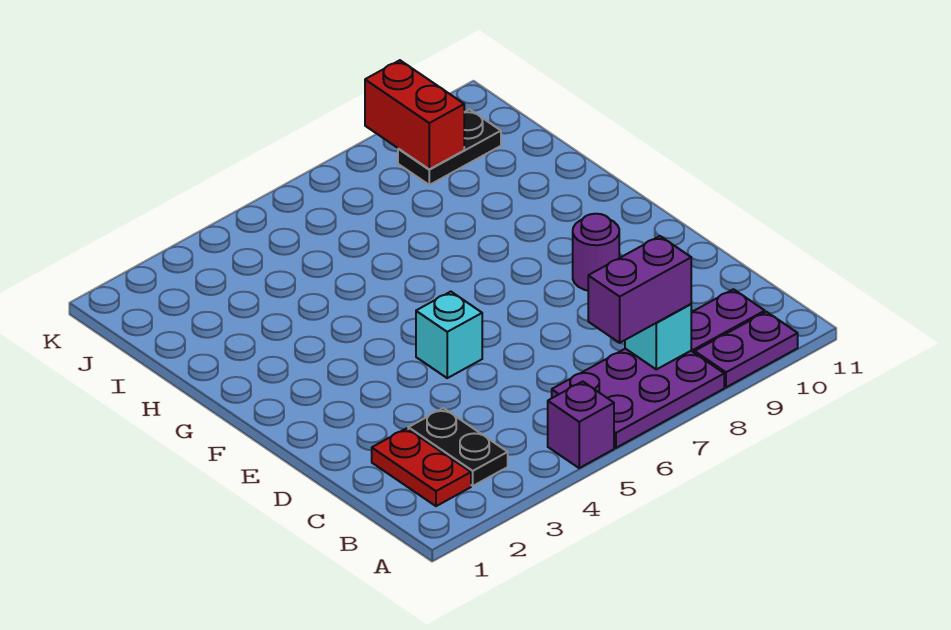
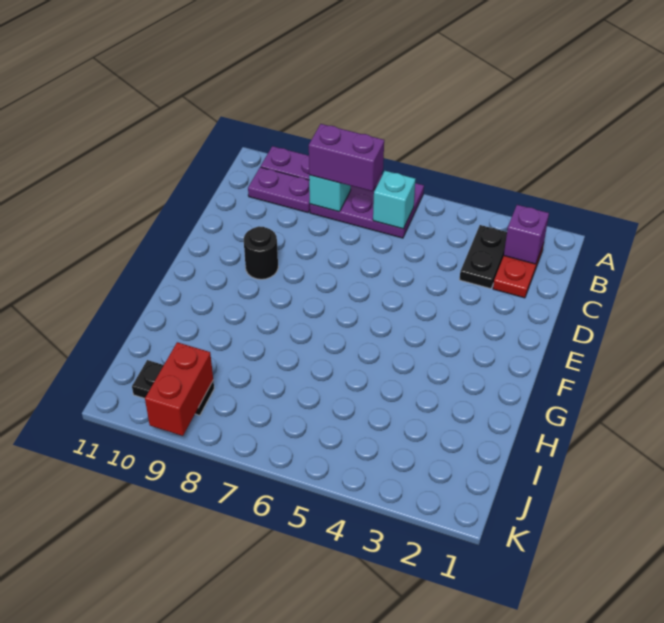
purple 1x1 brick [548,382,614,468] -> purple 1x1 brick moved to [504,205,549,264]
cyan 1x1 brick [416,292,482,378] -> cyan 1x1 brick moved to [373,171,415,229]
purple 1x1 round brick [573,214,619,291] -> black 1x1 round brick [244,226,278,279]

